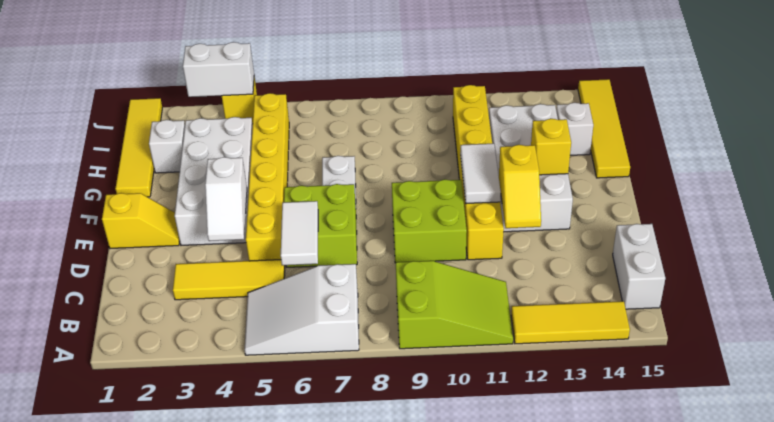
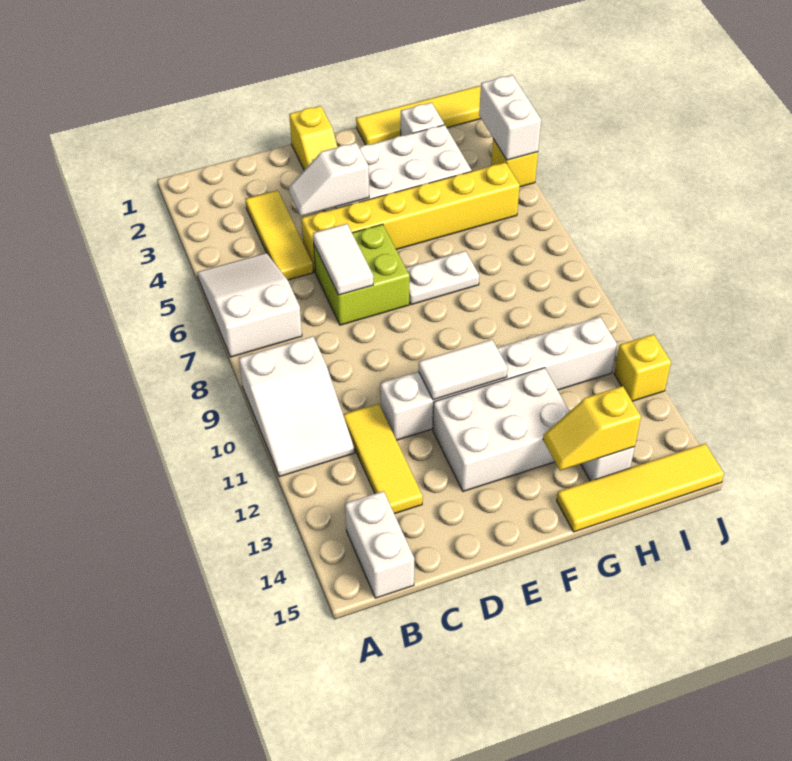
lime 2x3 slope [396,261,513,349] -> white 2x3 slope [239,336,355,477]
yellow 1x3 tile [511,301,630,344] -> yellow 1x3 tile moved to [343,403,423,514]
white 1x2 brick [613,224,665,309] -> white 1x2 brick turned to [345,491,415,598]
white 1x2 tile [281,201,318,266] -> white 1x2 tile turned to [313,224,373,295]
lime 2x2 brick [392,179,467,263] -> none
yellow 1x6 brick [453,85,504,260] -> white 1x6 brick [380,317,617,440]
yellow 1x2 slope [499,145,541,228] -> yellow 1x2 slope moved to [543,386,641,471]
white 2x4 brick [489,104,573,232] -> white 2x3 brick [433,368,570,491]
yellow 1x1 brick [531,119,571,175] -> yellow 1x1 brick moved to [614,334,671,401]

